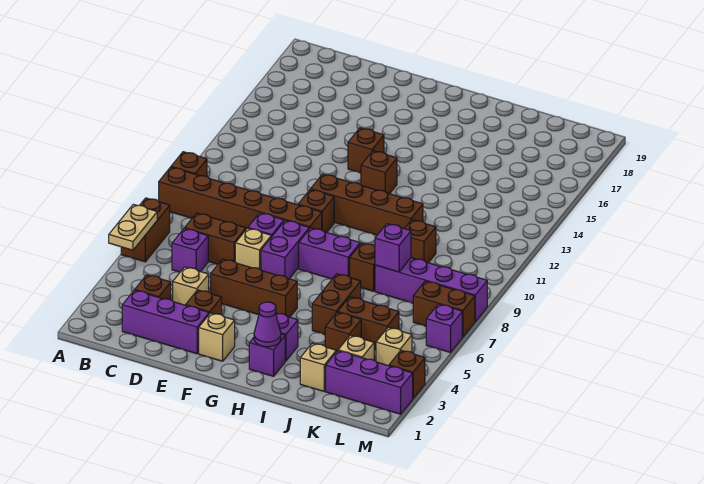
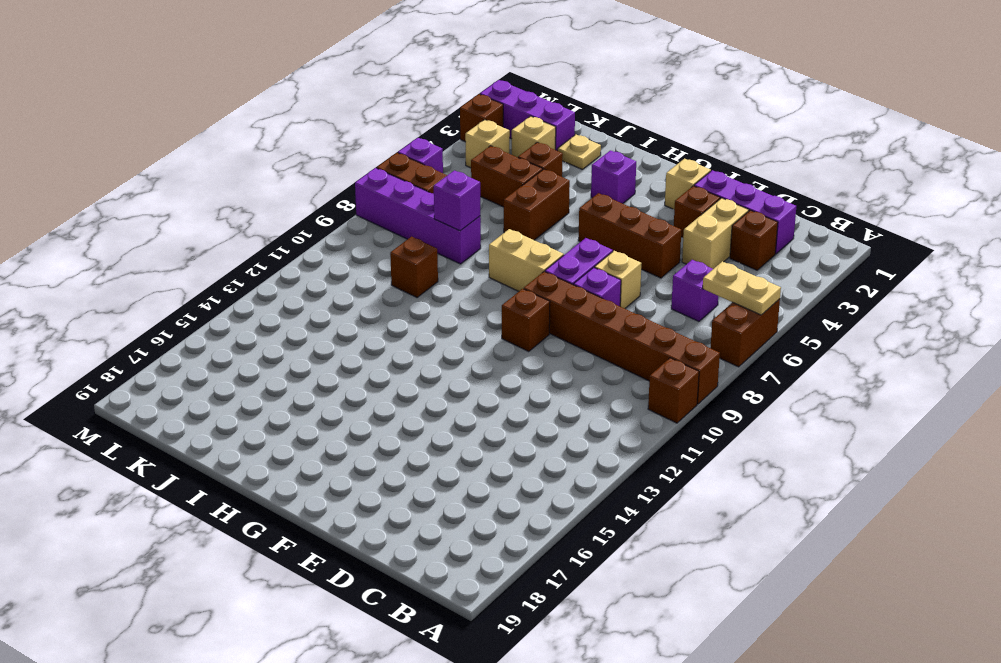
tan 1x2 plate [109,204,157,250] -> tan 1x2 plate turned to [703,261,781,315]
brown 1x2 brick [185,213,246,264] -> none
tan 1x1 brick [173,267,209,305] -> tan 1x2 brick [682,198,749,269]
brown 1x4 brick [311,174,423,235] -> none
brown 1x1 brick [348,128,384,173] -> none
purple 1x2 brick [299,228,360,279] -> tan 1x2 brick [489,229,564,291]
brown 1x1 brick [361,151,397,194] -> none
purple 1x1 brick [249,334,285,376] -> none
purple 1x1 cone [254,302,281,347] -> none
brown 1x1 brick [350,243,375,291] -> none
tan 1x1 brick [300,343,336,391] -> tan 1x1 plate [557,135,601,169]

